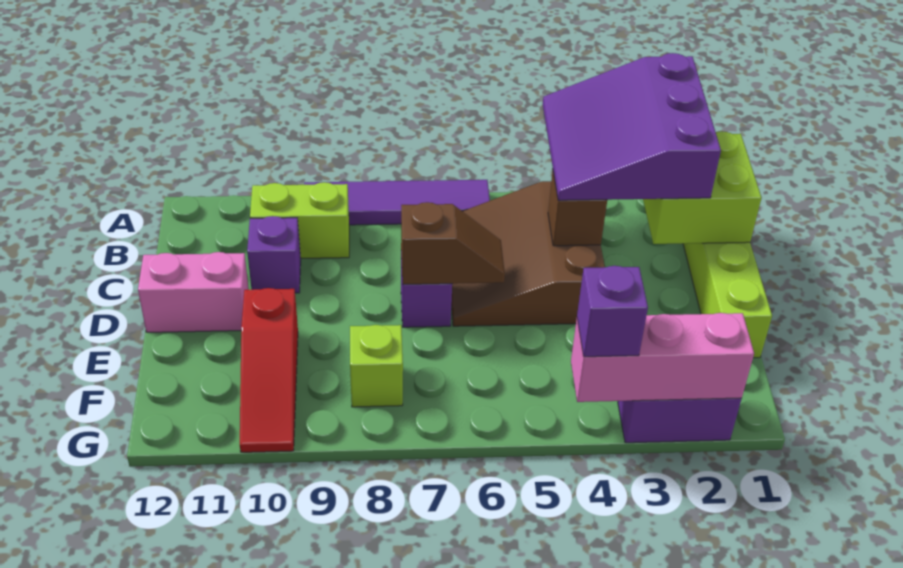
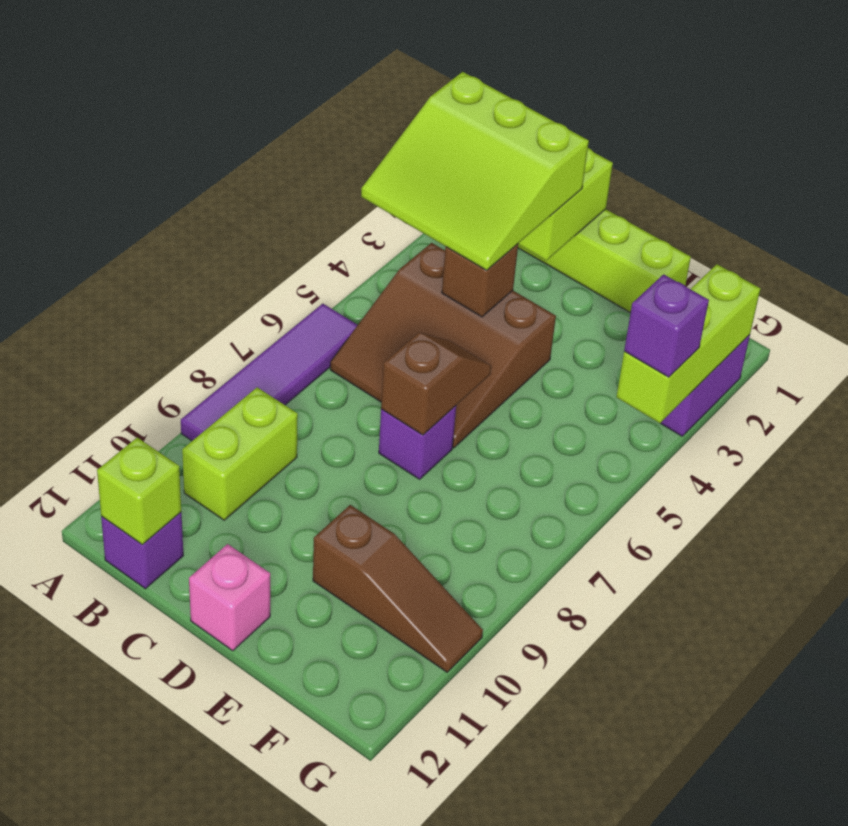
purple 3x3 slope [543,53,721,200] -> lime 3x3 slope [361,72,589,270]
purple 1x1 brick [247,216,301,293] -> purple 1x1 brick moved to [101,512,184,589]
pink 1x2 brick [138,252,249,332] -> pink 1x1 brick [189,544,270,651]
red 1x3 slope [240,288,298,452] -> brown 1x3 slope [313,505,483,672]
lime 1x1 brick [350,325,403,407] -> lime 1x1 brick moved to [97,438,181,544]
pink 1x3 brick [571,313,754,402] -> lime 1x3 brick [616,264,760,423]

